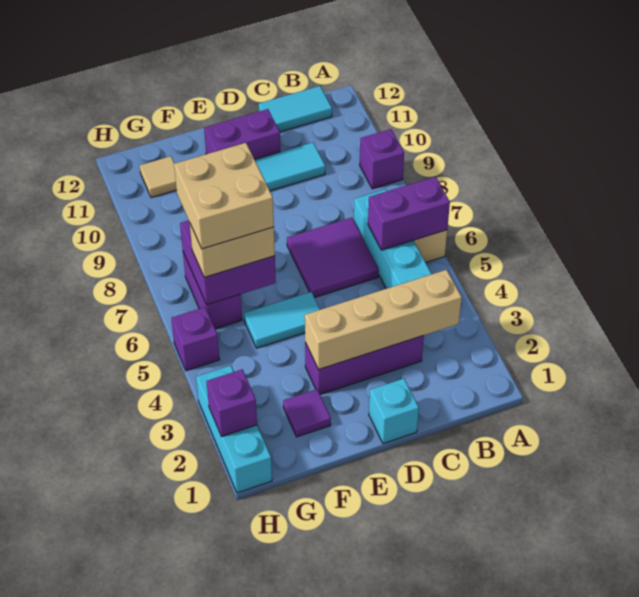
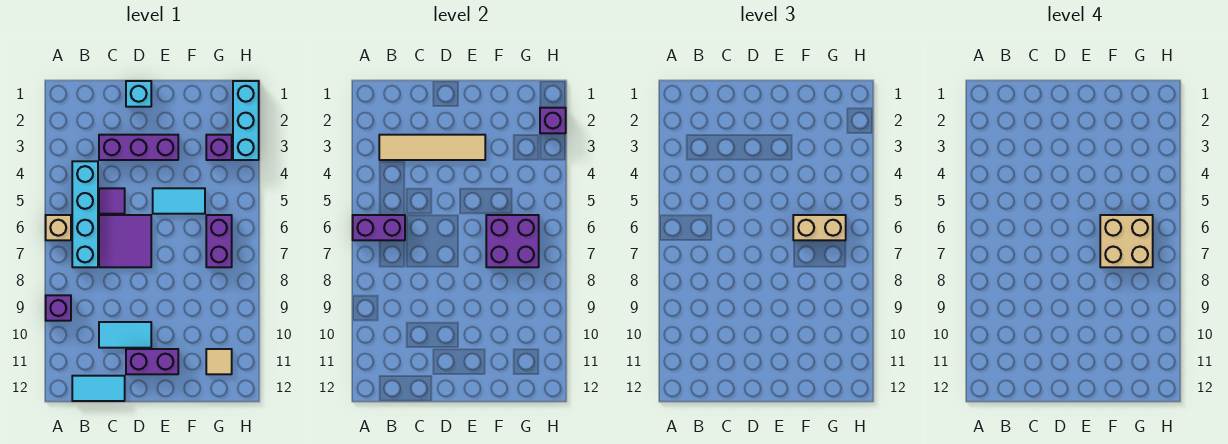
tan 1x4 brick [305,270,462,370] -> tan 1x4 tile [379,135,485,160]
purple 1x1 tile [283,389,331,437] -> purple 1x1 tile moved to [99,188,125,214]
purple 1x1 brick [171,307,219,371] -> purple 1x1 brick moved to [206,135,232,160]

